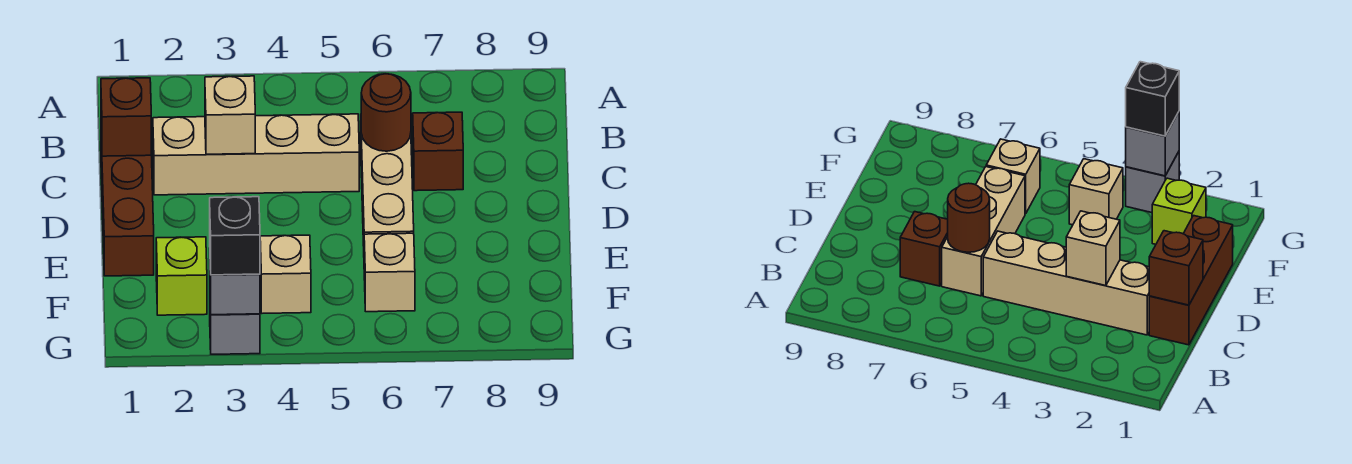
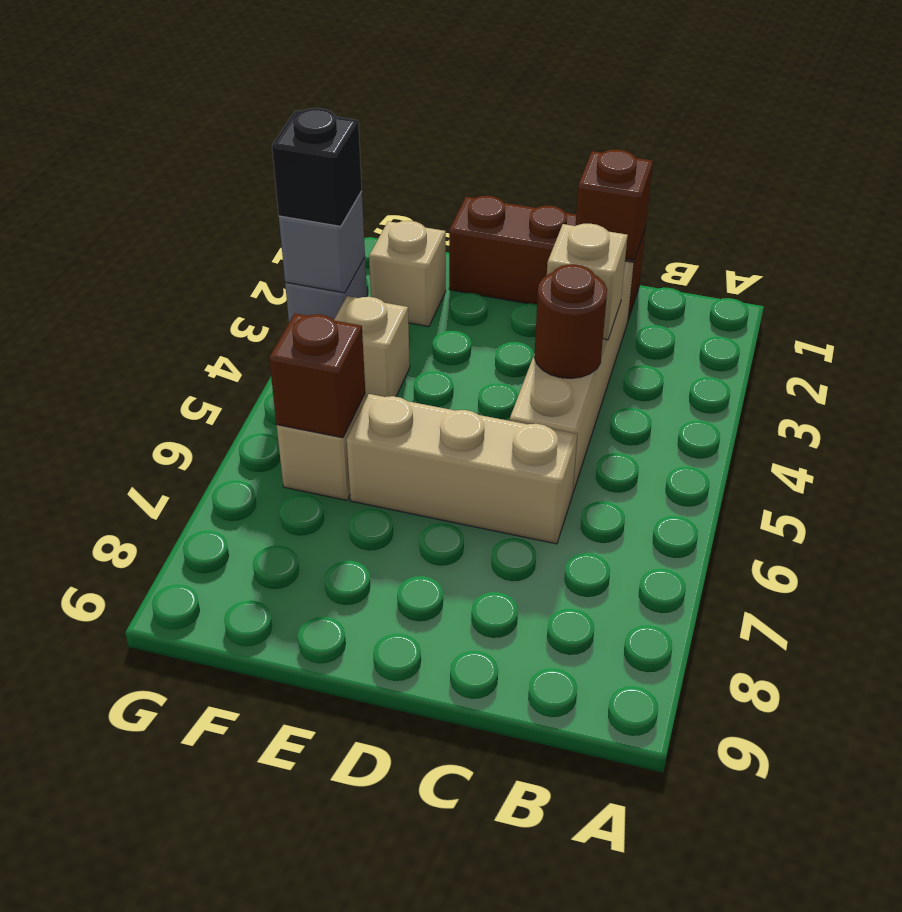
brown 1x1 round brick [361,74,411,151] -> brown 1x1 round brick moved to [534,264,607,379]
brown 1x1 brick [413,112,463,191] -> brown 1x1 brick moved to [269,313,365,438]
lime 1x1 brick [156,237,207,315] -> tan 1x1 brick [369,221,446,327]

